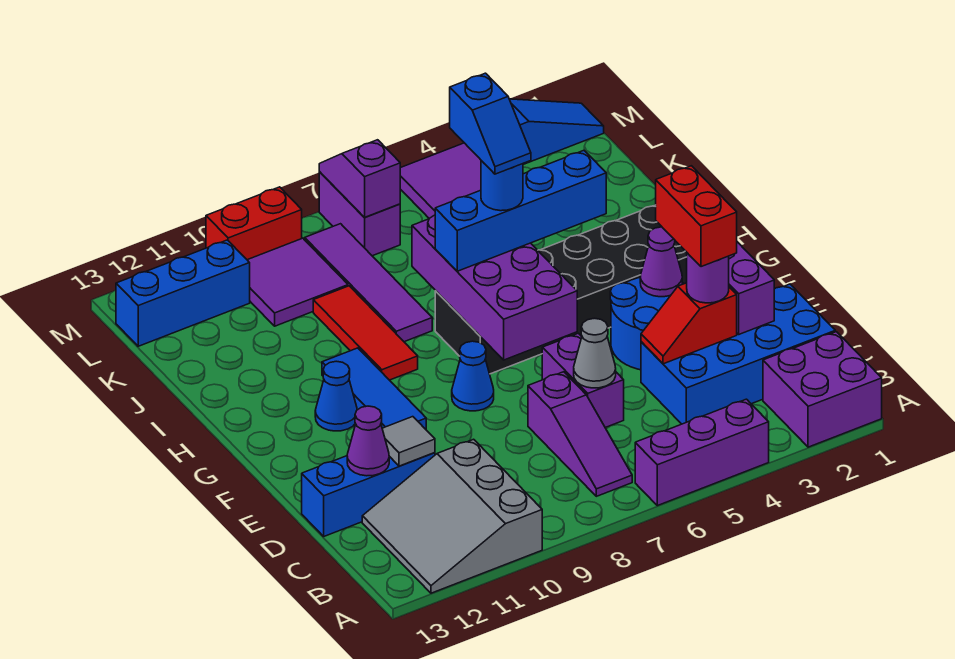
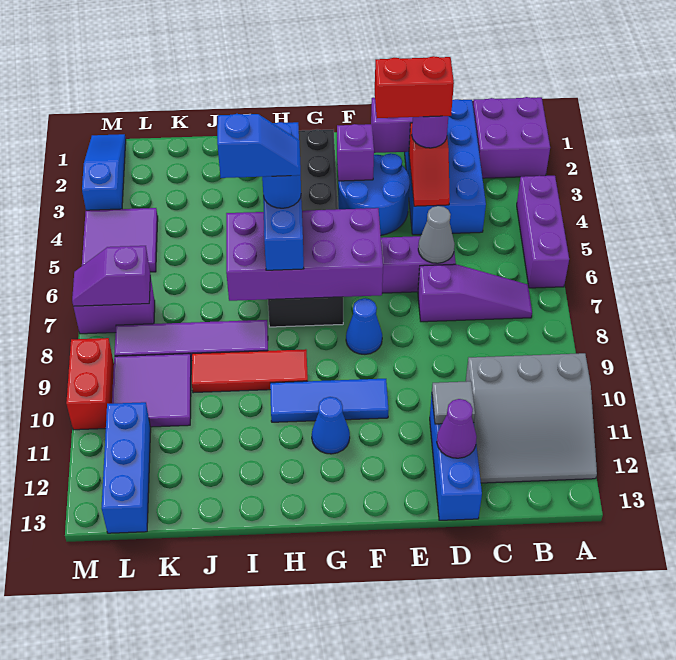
purple 1x1 cone [640,227,682,297] -> purple 1x1 brick [337,124,374,181]

